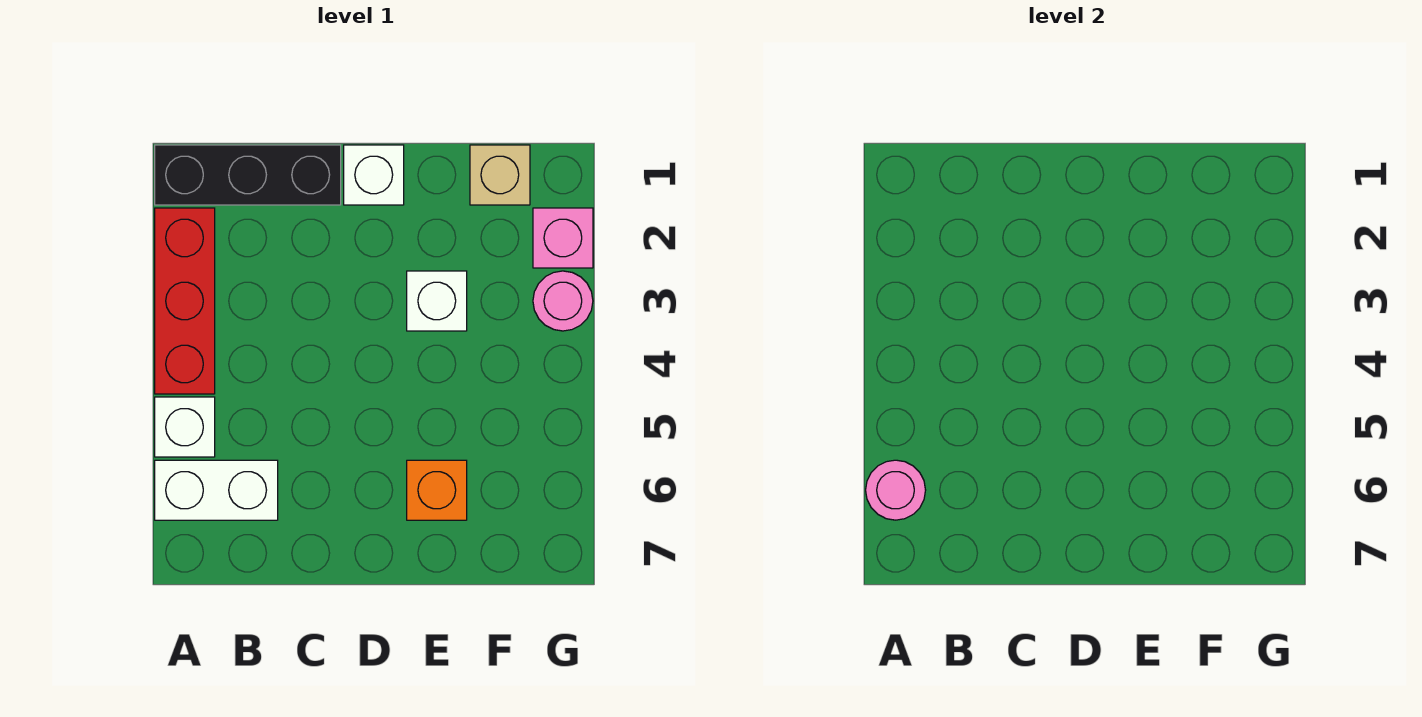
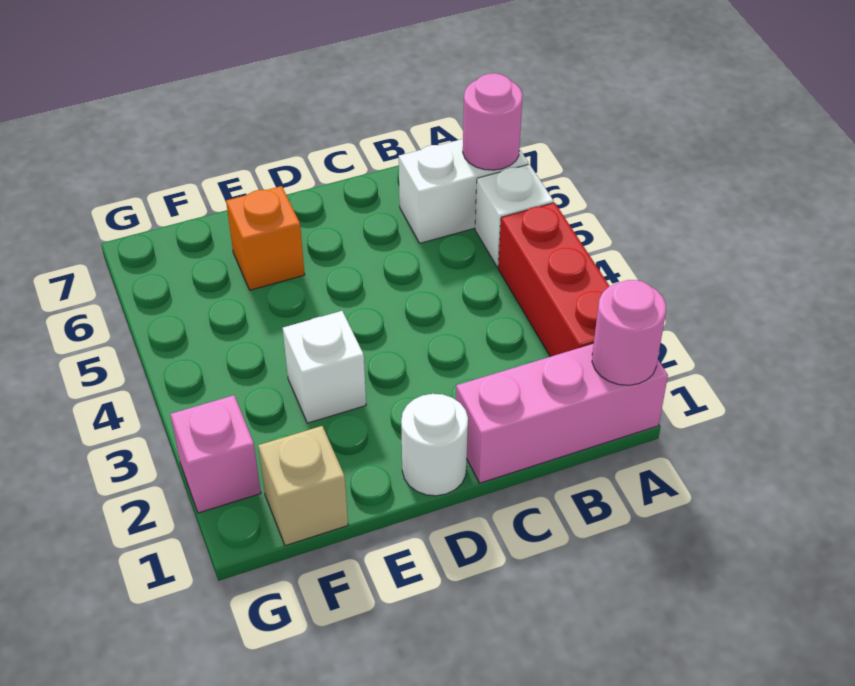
black 1x3 brick [155,145,341,205] -> pink 1x3 brick [456,344,668,483]
white 1x1 brick [344,145,404,205] -> white 1x1 round brick [401,394,468,496]
pink 1x1 round brick [533,271,593,331] -> pink 1x1 round brick moved to [592,280,666,385]

